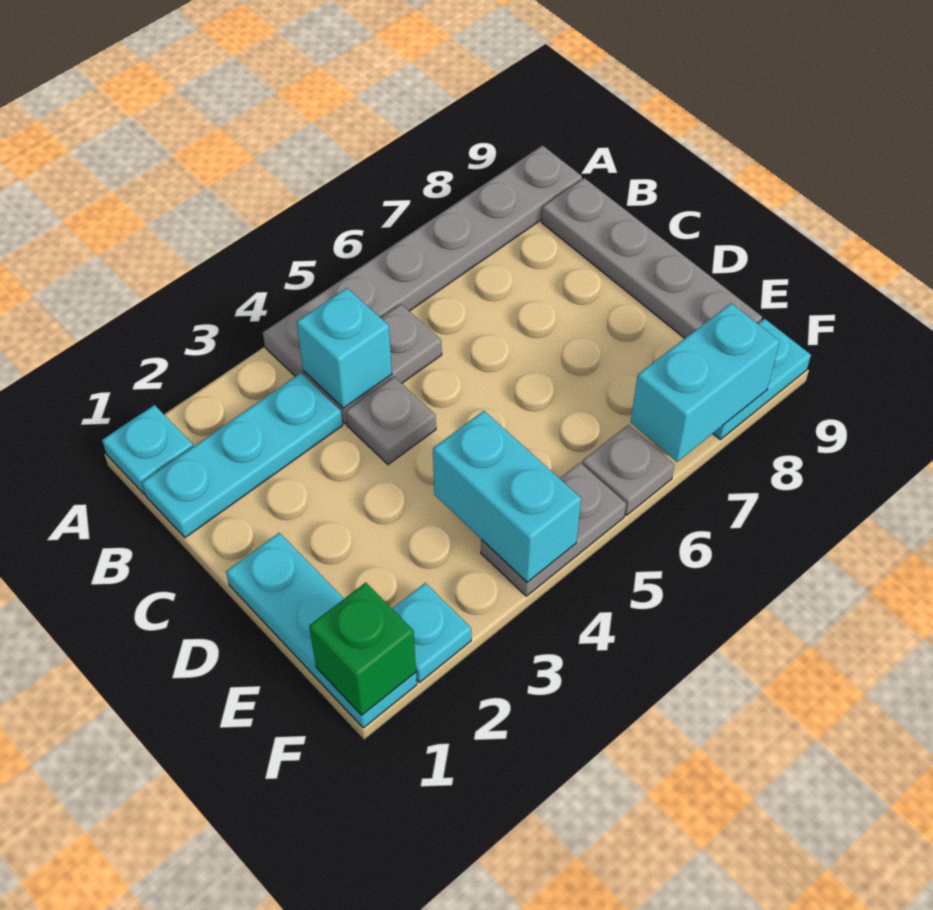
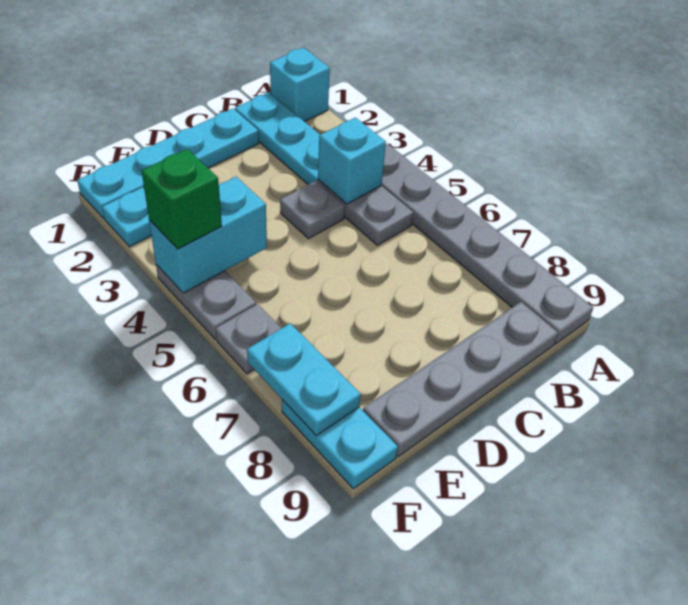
cyan 1x1 plate [102,405,193,494] -> cyan 1x1 brick [270,48,330,122]
cyan 1x3 plate [226,533,417,728] -> cyan 1x4 plate [77,109,259,218]
green 1x1 brick [309,582,416,715] -> green 1x1 brick moved to [142,149,222,249]
cyan 1x2 brick [631,303,780,462] -> cyan 1x2 plate [247,323,361,435]

